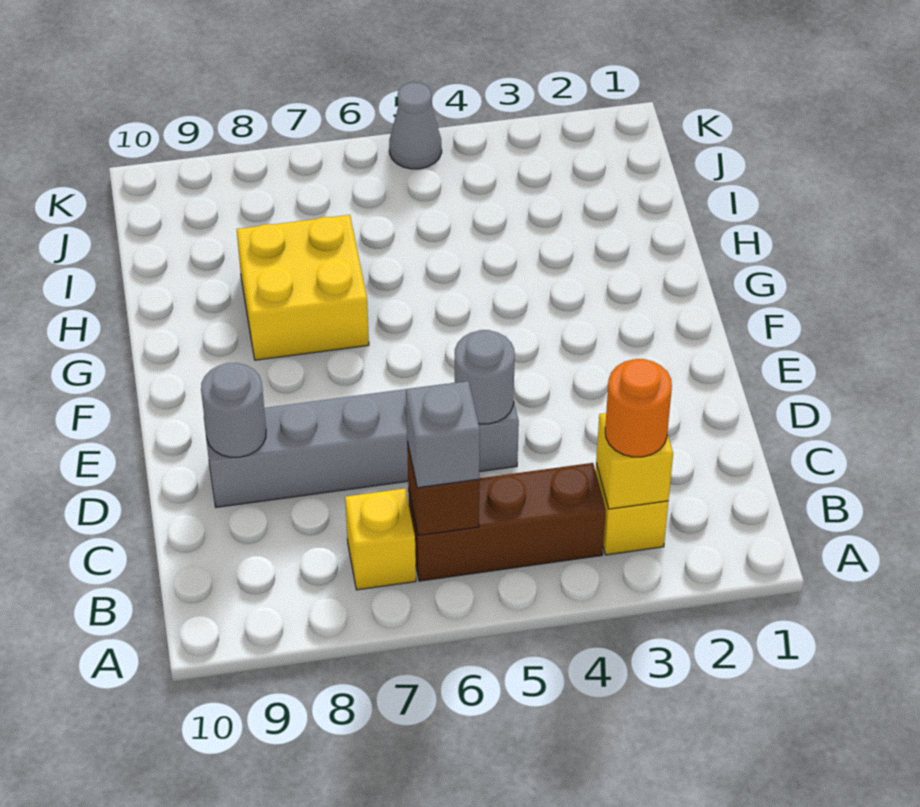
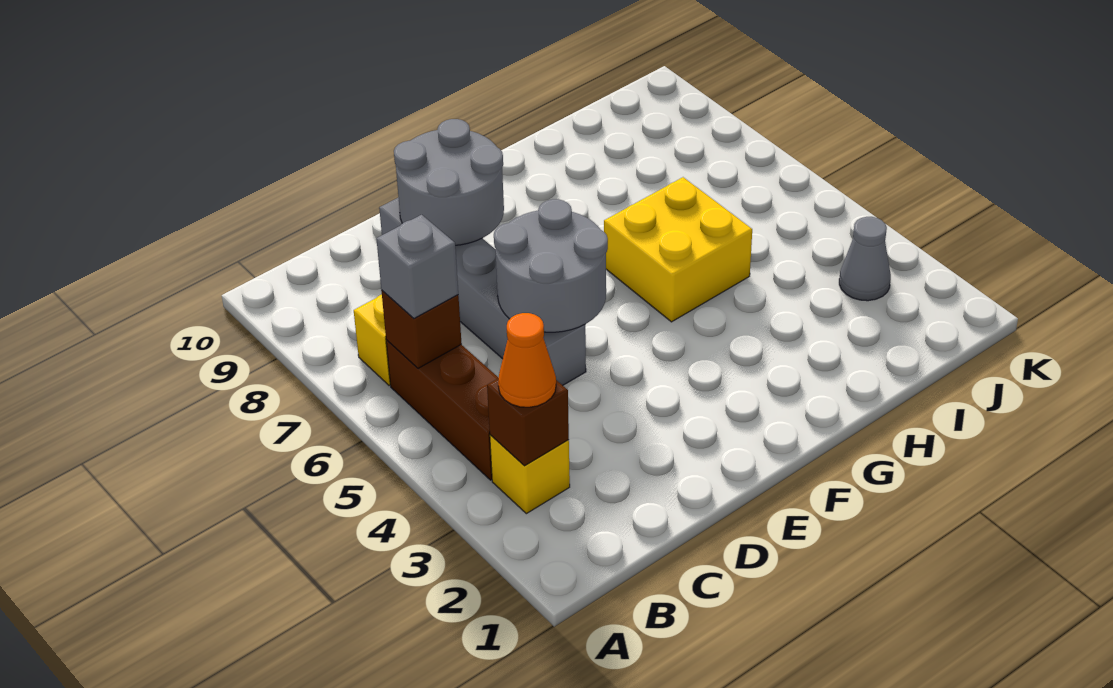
yellow 1x1 brick [596,413,673,509] -> brown 1x1 brick [487,379,569,466]
orange 1x1 round brick [605,359,672,457] -> orange 1x1 cone [498,313,556,407]
grey 1x1 round brick [455,330,515,424] -> grey 2x2 round brick [494,199,608,332]
grey 1x1 round brick [201,363,266,457] -> grey 2x2 round brick [394,119,504,245]
yellow 2x2 brick [237,215,369,360] -> yellow 2x2 brick moved to [604,177,752,322]
grey 1x1 cone [389,82,442,169] -> grey 1x1 cone moved to [839,217,891,301]

